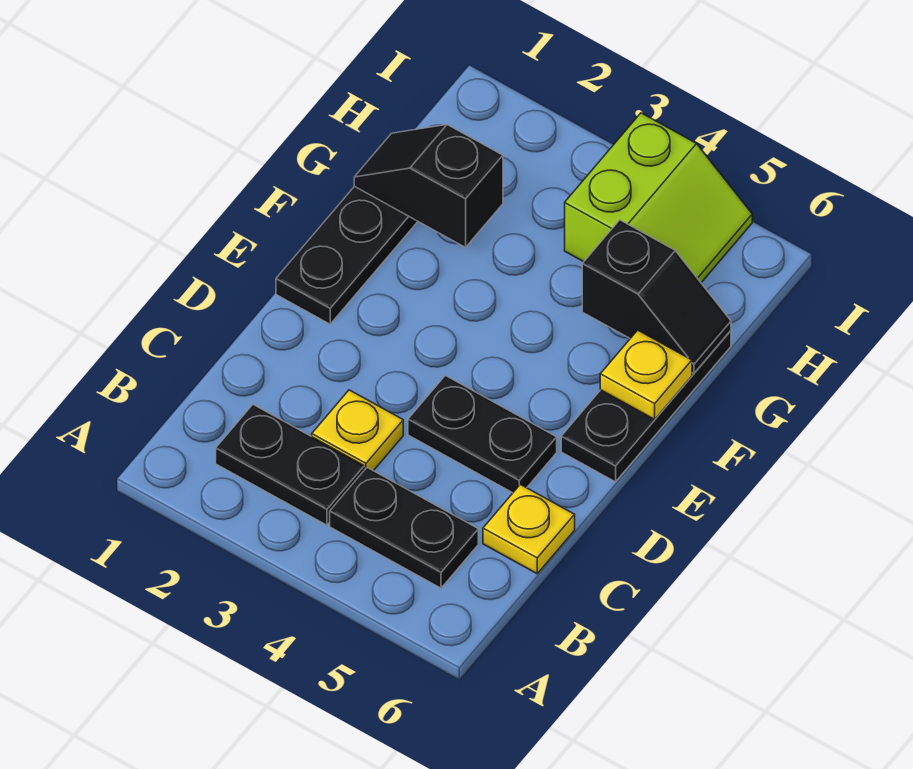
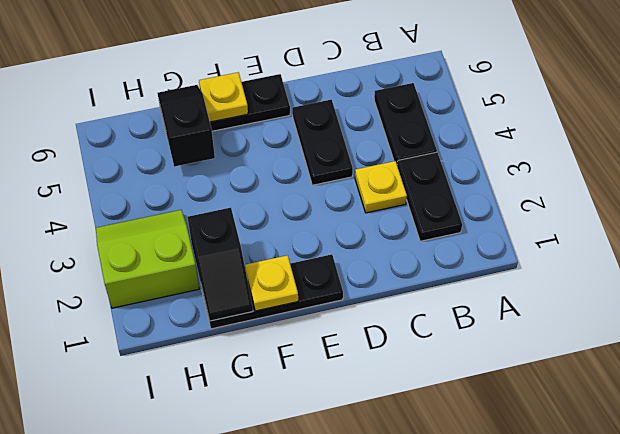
yellow 1x1 plate [483,484,575,574] -> yellow 1x1 plate moved to [245,255,298,311]
lime 2x2 slope [565,113,752,283] -> lime 2x2 slope moved to [96,210,199,308]

